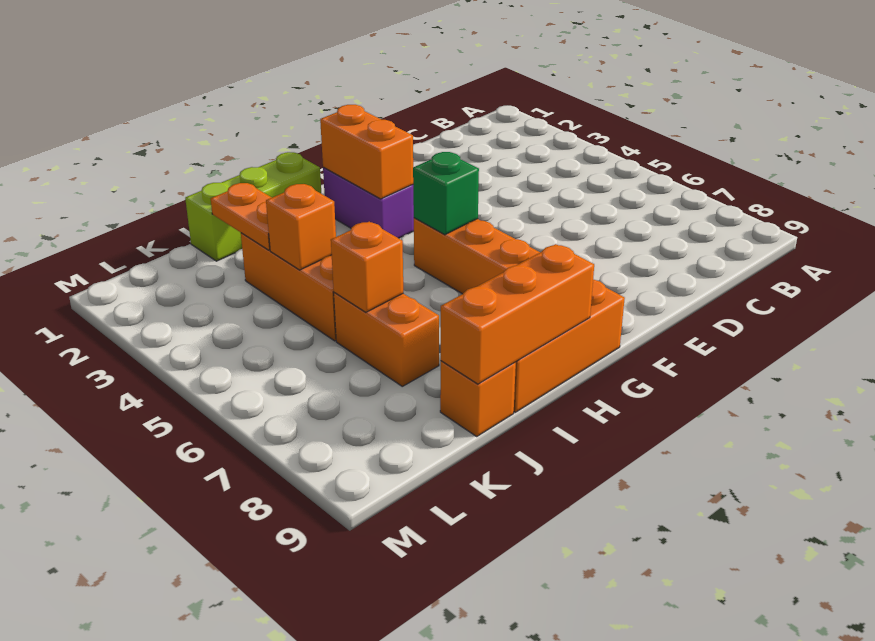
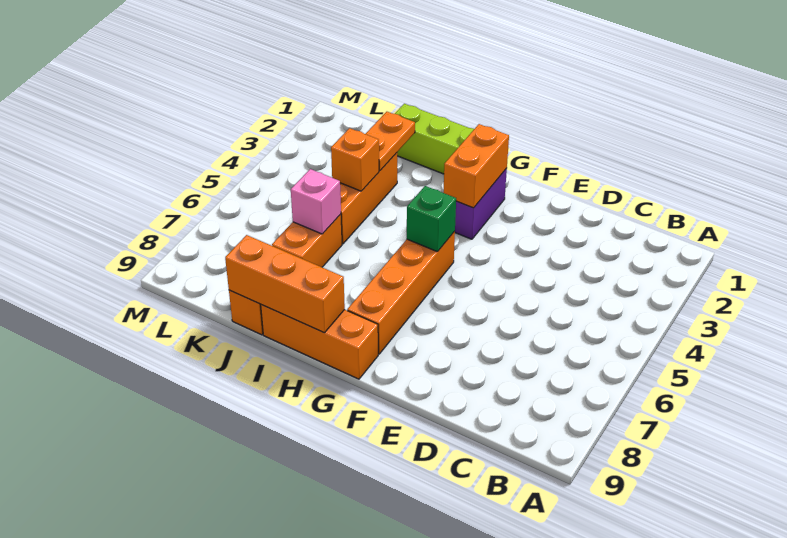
orange 1x1 brick [331,222,403,312] -> pink 1x1 brick [291,169,341,234]

